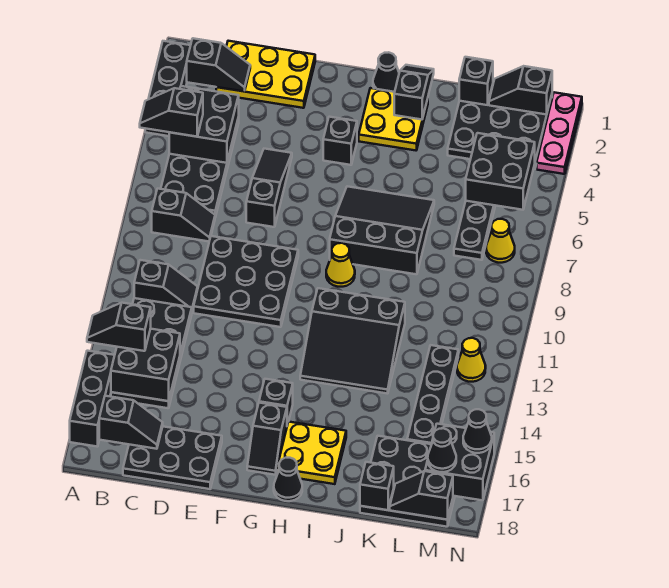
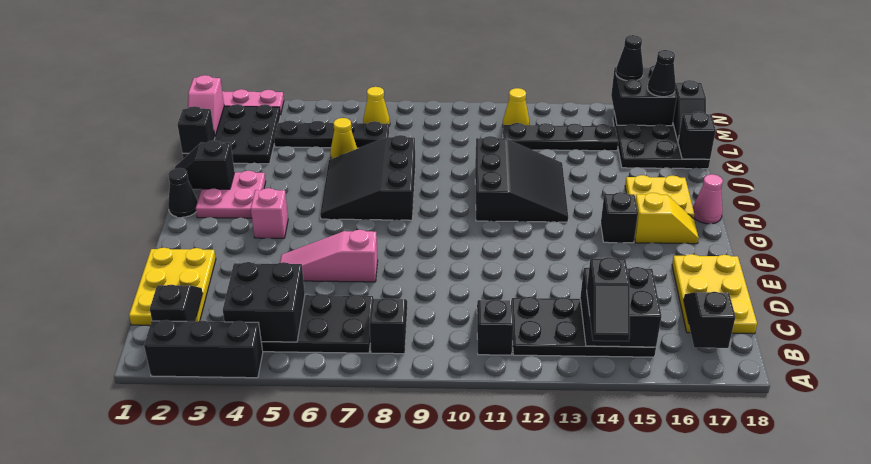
black 1x2 slope [140,88,203,137] -> none
black 1x3 brick [70,351,115,447] -> none
black 2x3 plate [123,427,222,489] -> yellow 2x3 plate [672,254,757,334]
black 3x3 plate [194,236,298,327] -> none
black 1x3 slope [246,149,292,227] -> pink 1x3 slope [280,230,378,282]
black 1x1 brick [323,117,357,165] -> pink 1x1 brick [251,188,288,238]
black 1x2 slope [247,403,287,475] -> yellow 1x2 slope [635,193,699,244]
yellow 2x2 plate [359,88,428,150] -> pink 2x2 plate [196,171,266,218]
yellow 1x1 cone [326,243,355,287] -> yellow 1x1 cone moved to [330,118,357,159]
black 1x1 cone [274,458,302,501] -> pink 1x1 cone [693,174,723,224]
black 1x2 slope [489,66,552,115] -> pink 1x2 slope [188,75,224,136]
black 2x2 brick [466,133,535,210] -> none

